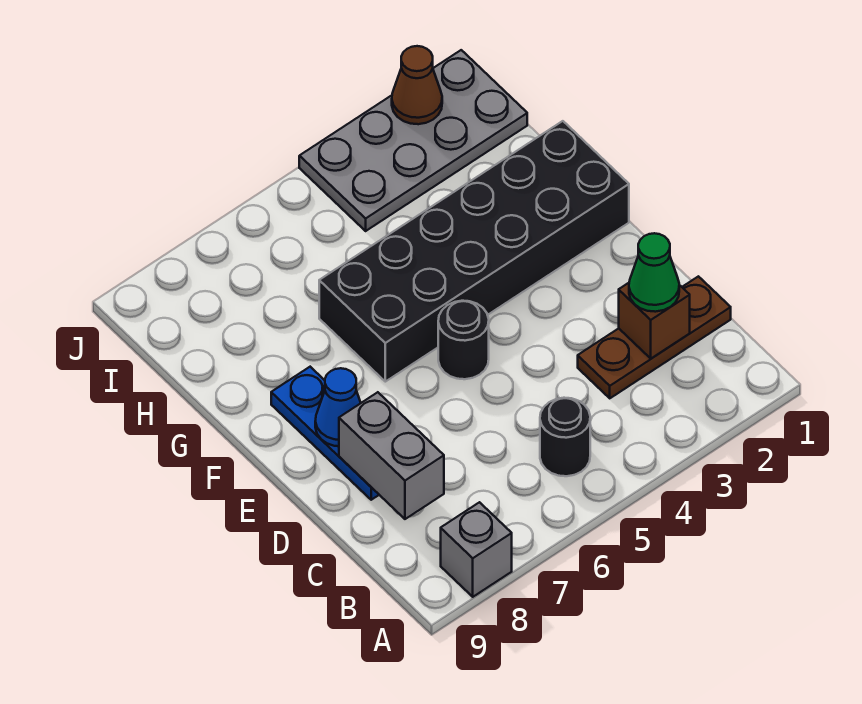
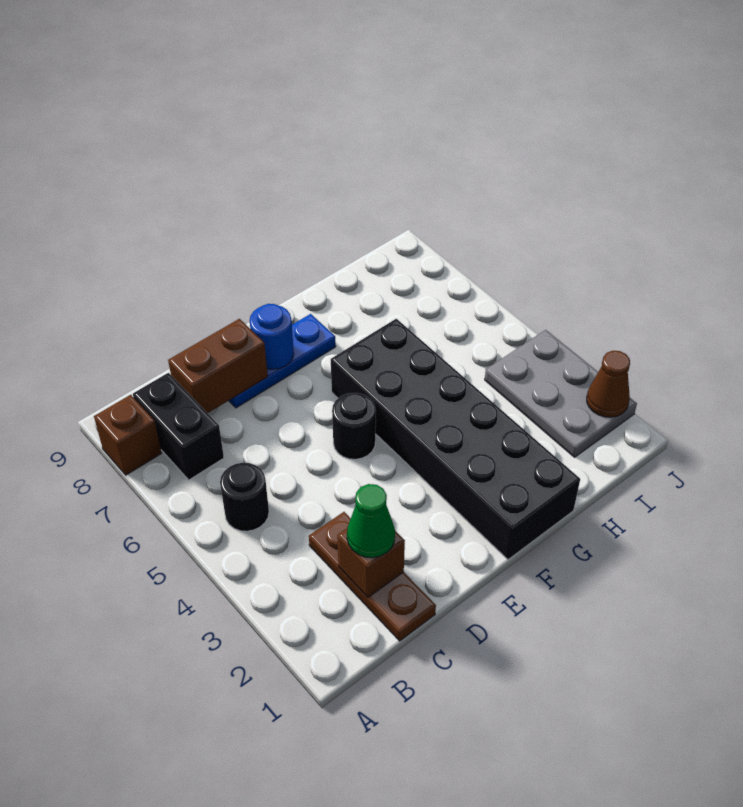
grey 1x1 brick [441,502,512,597] -> brown 1x1 brick [94,395,161,475]
none -> black 1x2 brick [133,373,224,480]
grey 1x2 brick [339,392,444,519] -> brown 1x2 brick [168,319,268,413]
blue 1x1 cone [315,368,361,446] -> blue 1x1 round brick [250,304,294,369]
grey 2x4 plate [299,50,527,231] -> grey 2x3 plate [485,330,637,457]

